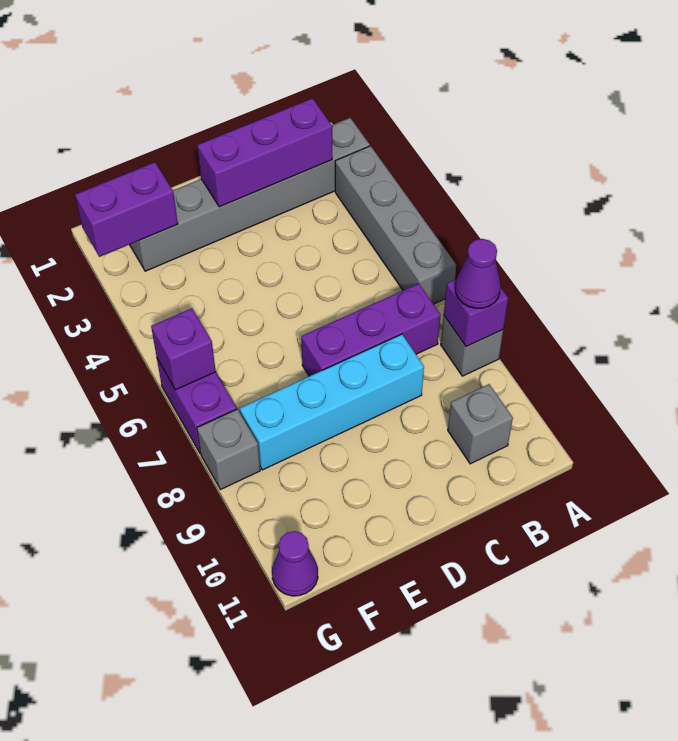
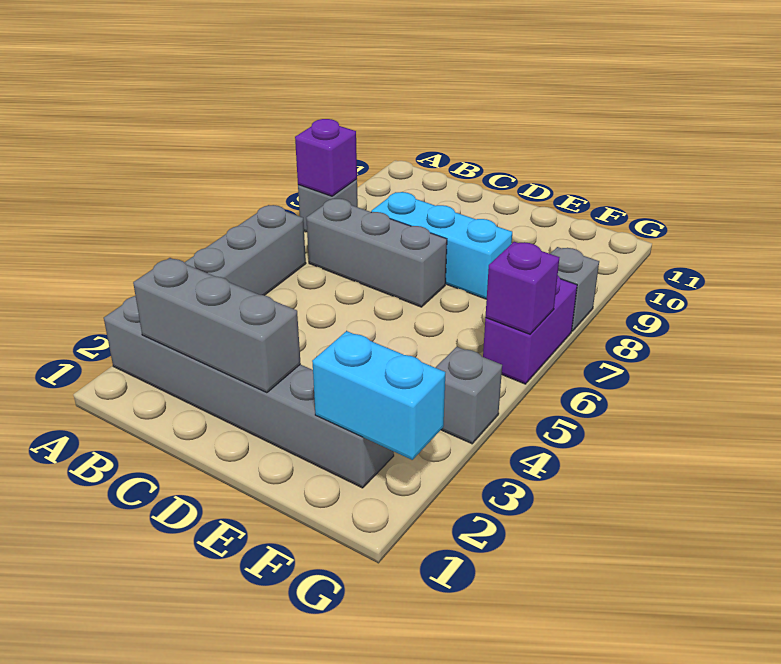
purple 1x1 cone [455,239,501,308] -> none
purple 1x3 brick [197,98,332,207] -> grey 1x3 brick [133,258,301,393]
purple 1x3 brick [301,284,441,376] -> grey 1x3 brick [306,199,447,307]
grey 1x1 brick [448,384,513,464] -> grey 1x1 brick moved to [435,347,502,444]
cyan 1x4 brick [240,334,424,470] -> cyan 1x3 brick [371,192,512,299]
purple 1x2 brick [75,162,178,257] -> cyan 1x2 brick [312,331,445,460]
purple 1x1 cone [272,531,318,596] -> none

